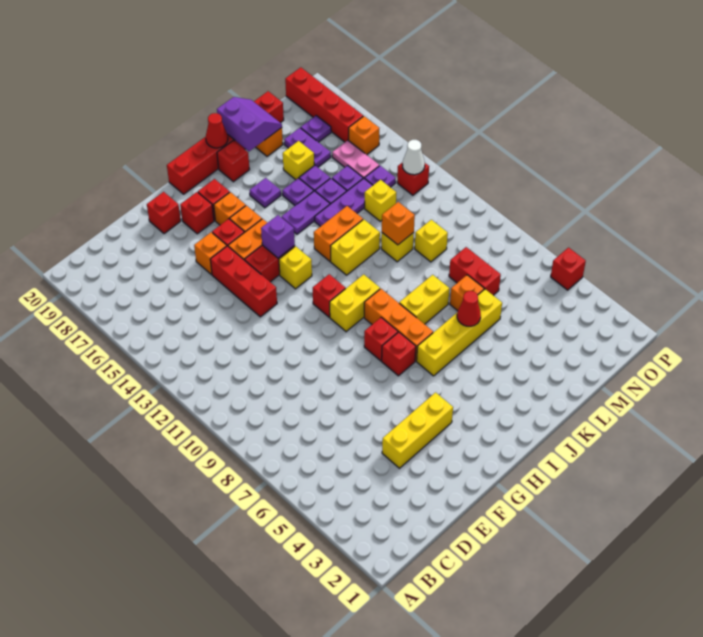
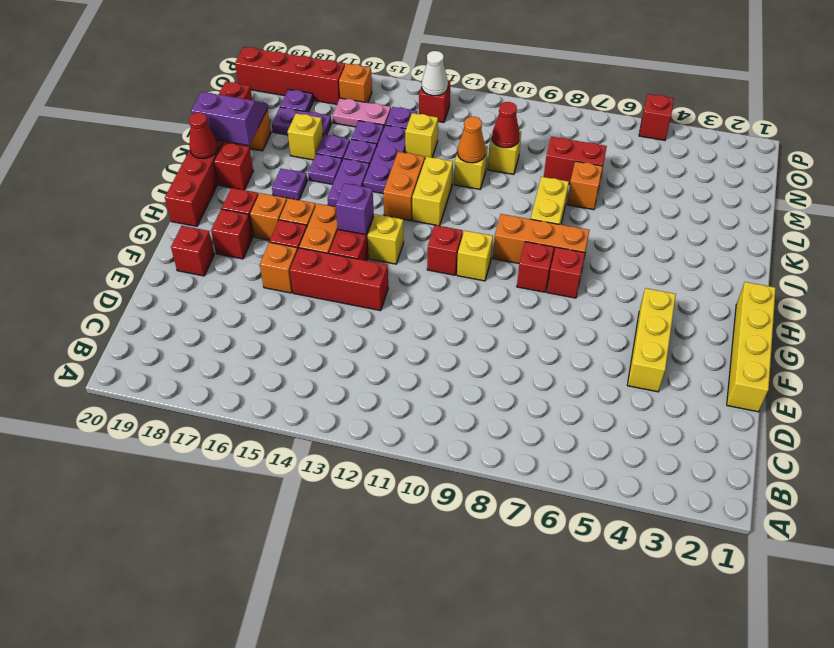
yellow 1x2 brick [330,274,380,332] -> yellow 1x1 brick [457,231,493,281]
yellow 1x4 brick [417,289,502,376] -> yellow 1x4 brick moved to [727,282,776,412]
red 1x1 cone [457,291,481,326] -> red 1x1 cone moved to [492,102,520,148]
orange 1x1 brick [382,202,415,245] -> orange 1x1 cone [458,117,485,163]

